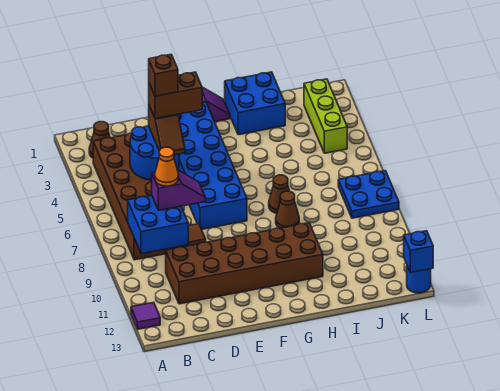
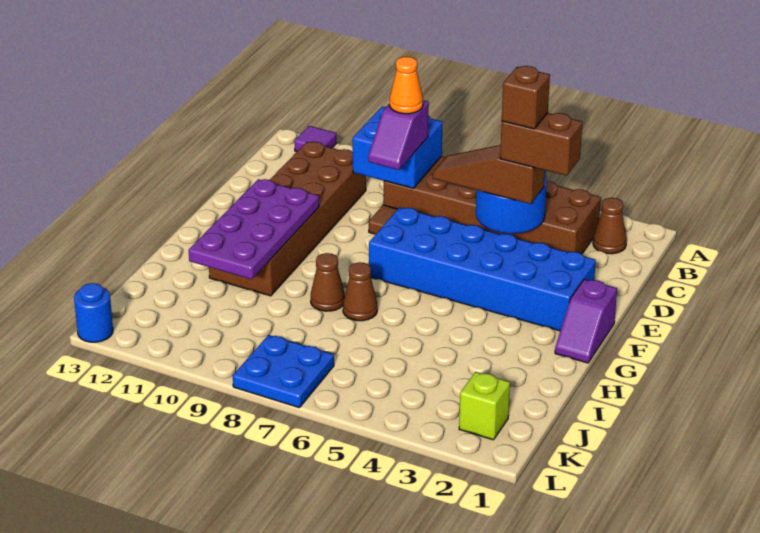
brown 1x2 slope [149,106,185,155] -> brown 1x3 slope [433,145,545,204]
brown 1x2 brick [149,72,202,119] -> brown 1x2 brick turned to [500,113,582,176]
none -> purple 2x4 plate [189,179,319,279]
blue 2x2 brick [225,72,285,135] -> none
lime 1x3 brick [304,79,347,153] -> lime 1x1 brick [459,372,510,440]
blue 1x1 brick [404,231,433,273] -> none

